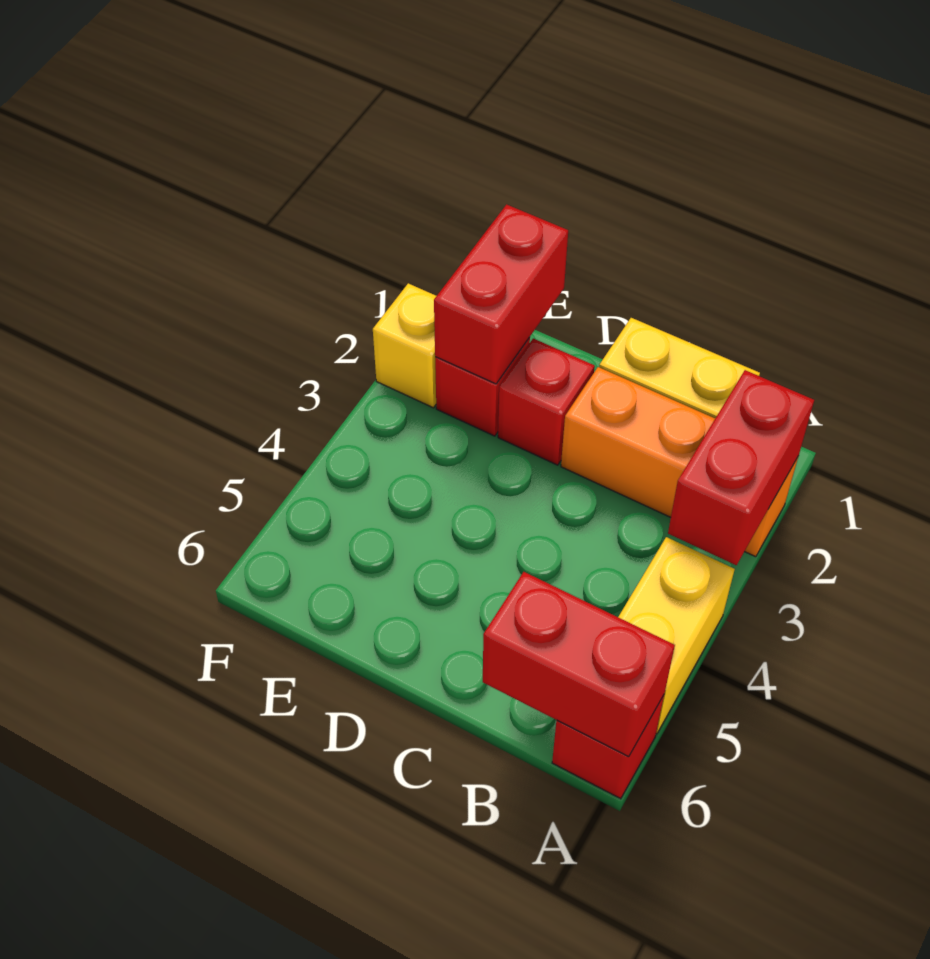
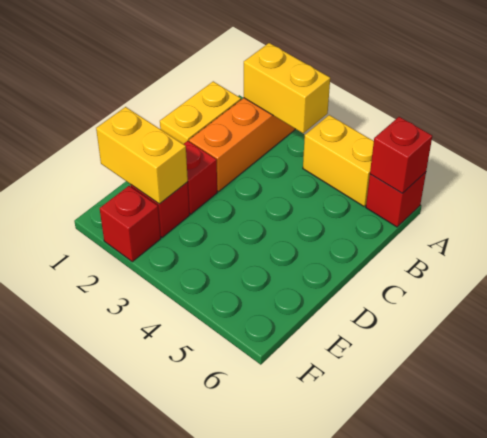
red 1x2 brick [668,370,814,565] -> yellow 1x2 brick [244,43,330,133]
red 1x2 brick [483,572,675,757] -> red 1x1 brick [370,117,432,193]
red 1x2 brick [434,204,568,384] -> yellow 1x2 brick [96,107,188,204]
yellow 1x1 brick [373,283,436,408] -> red 1x1 brick [100,186,161,262]

